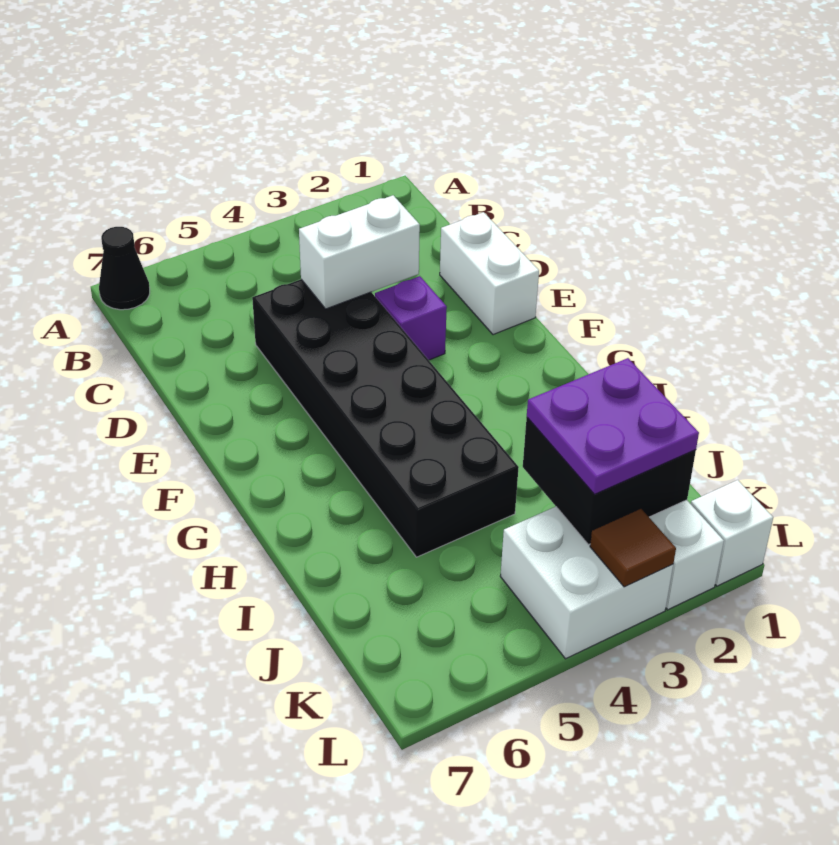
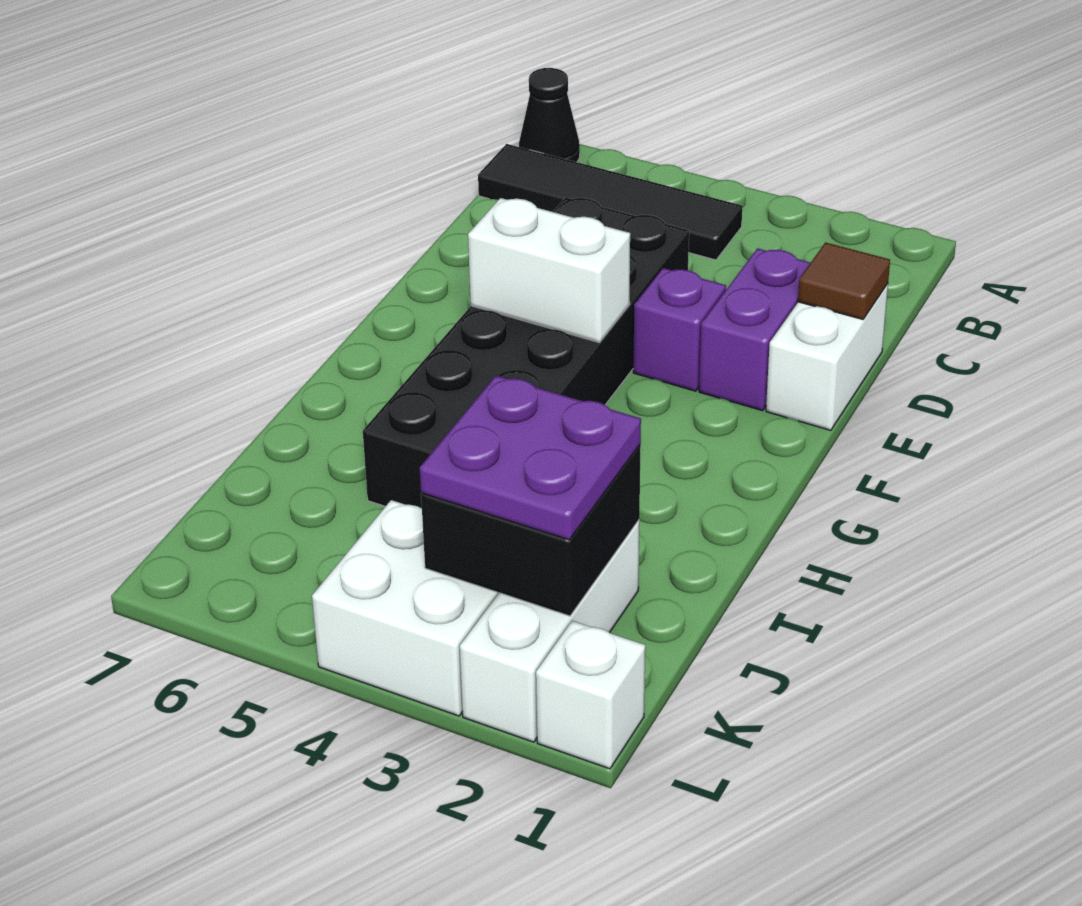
none -> black 1x4 tile [478,144,742,260]
none -> purple 1x2 brick [699,248,810,411]
white 1x2 brick [299,195,420,309] -> white 1x2 brick moved to [468,198,630,342]
brown 1x1 tile [590,509,676,587] -> brown 1x1 tile moved to [798,242,890,319]

